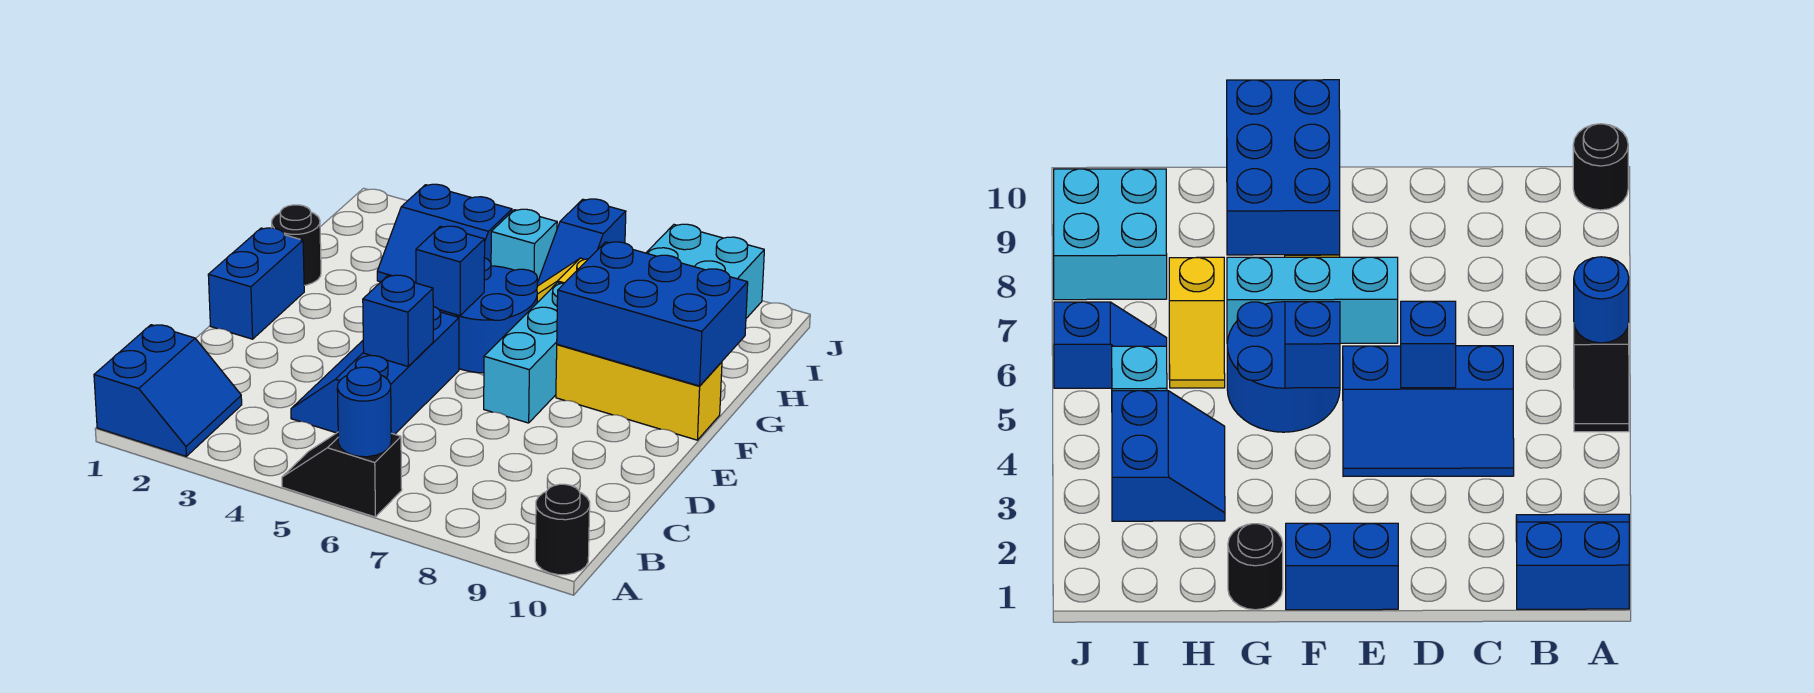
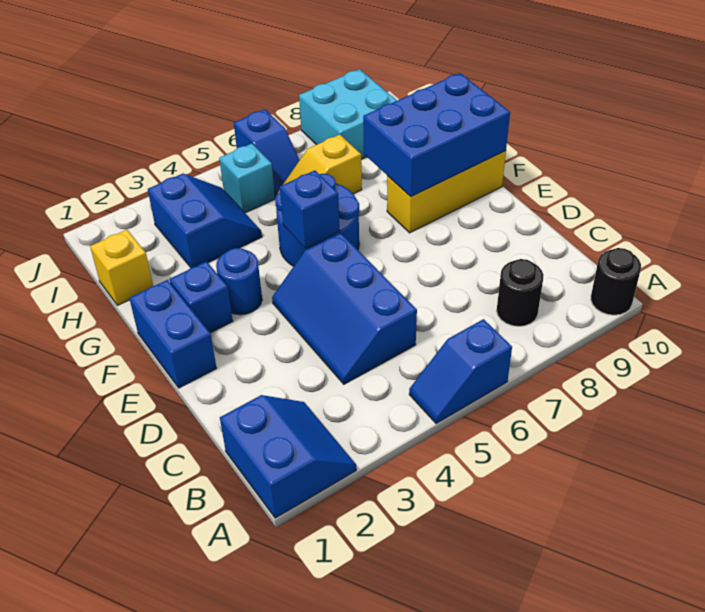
black 1x2 slope [282,433,402,517] -> blue 1x2 slope [409,319,512,424]
blue 1x1 round brick [337,367,391,457] -> blue 1x1 round brick moved to [216,248,262,315]
blue 1x1 brick [363,275,433,366] -> blue 1x1 brick moved to [170,261,233,333]
cyan 1x3 brick [484,283,564,423] -> none
black 1x1 round brick [272,205,321,285] -> black 1x1 round brick moved to [497,259,544,326]
none -> yellow 1x1 brick [90,230,153,305]
blue 2x2 slope [377,184,512,283] -> blue 2x2 slope turned to [148,174,262,268]

